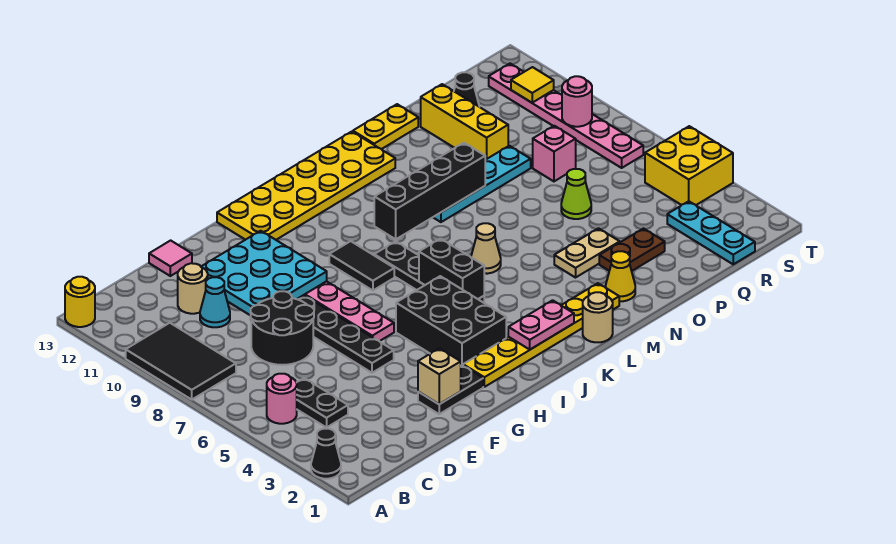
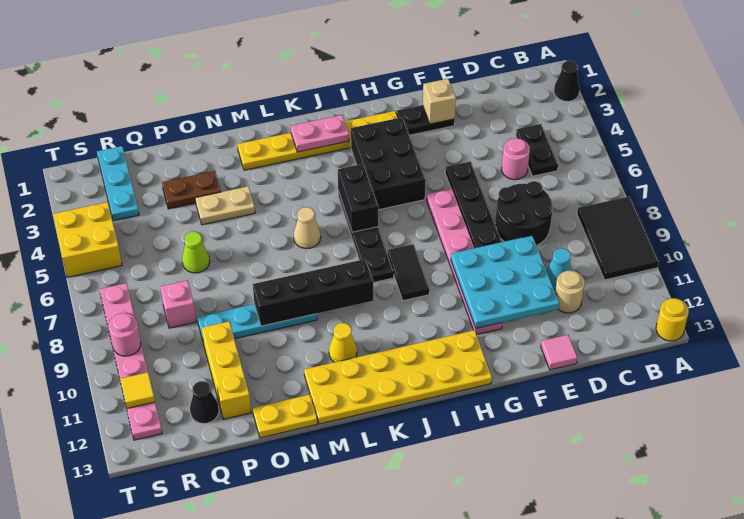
pink 1x1 round brick [267,374,297,424] -> pink 1x1 round brick moved to [501,138,530,180]
tan 1x1 round brick [583,292,613,342] -> none
yellow 1x1 cone [605,251,635,301] -> yellow 1x1 cone moved to [329,323,357,362]

